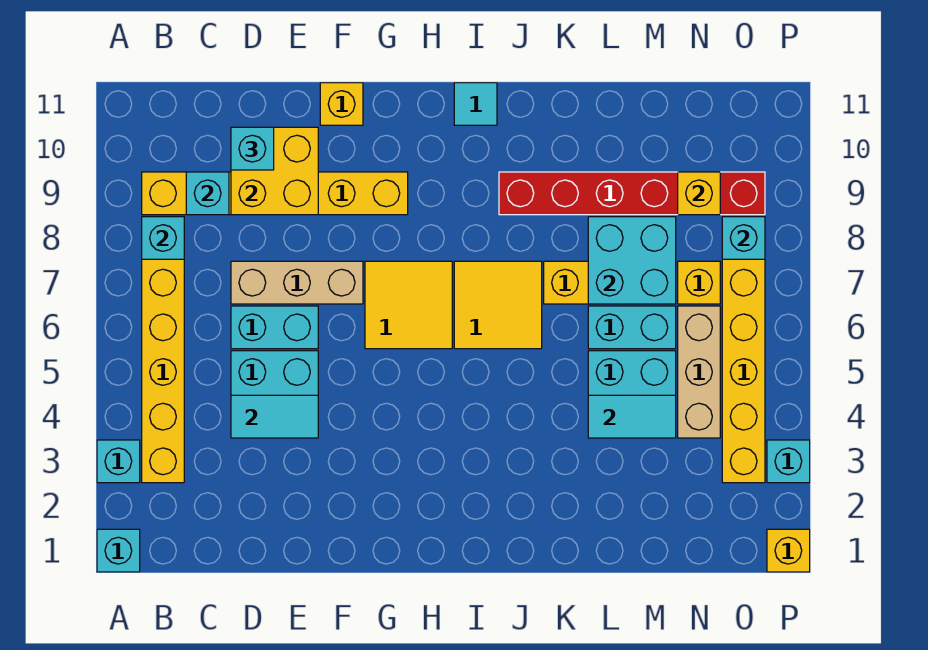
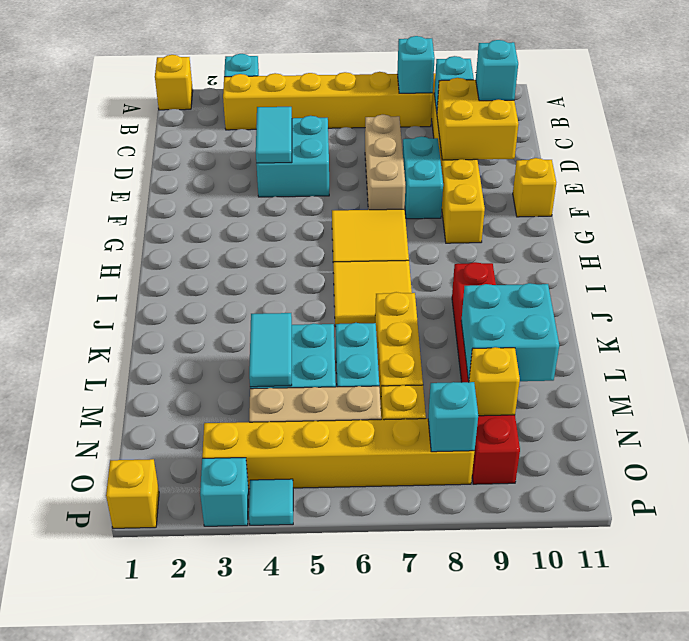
cyan 1x1 brick [97,529,140,572] -> yellow 1x1 brick [155,55,193,110]
cyan 1x2 brick [231,306,318,349] -> cyan 1x2 brick moved to [403,136,443,219]
cyan 1x1 tile [454,83,497,125] -> cyan 1x1 tile moved to [249,479,293,525]
cyan 2x2 brick [588,217,676,304] -> cyan 2x2 brick moved to [461,283,559,381]

